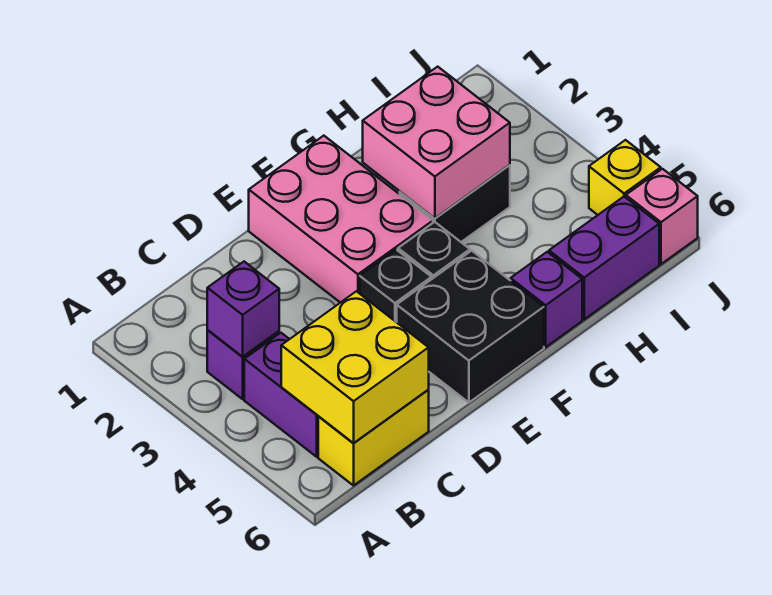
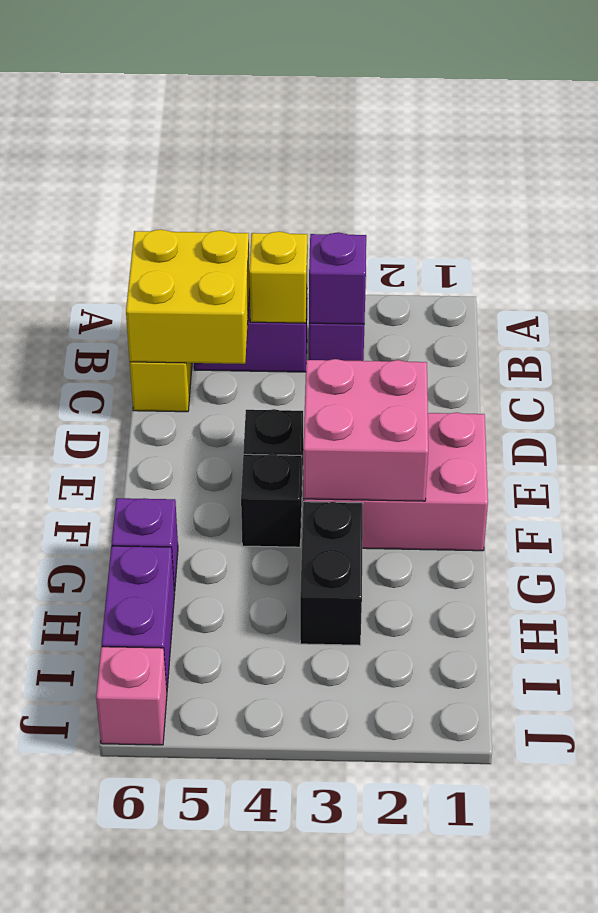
black 2x2 brick [397,251,544,402] -> none
pink 2x2 brick [363,67,510,218] -> pink 2x2 brick moved to [303,359,428,501]
yellow 1x1 brick [589,140,661,215] -> yellow 1x1 brick moved to [249,231,307,323]

